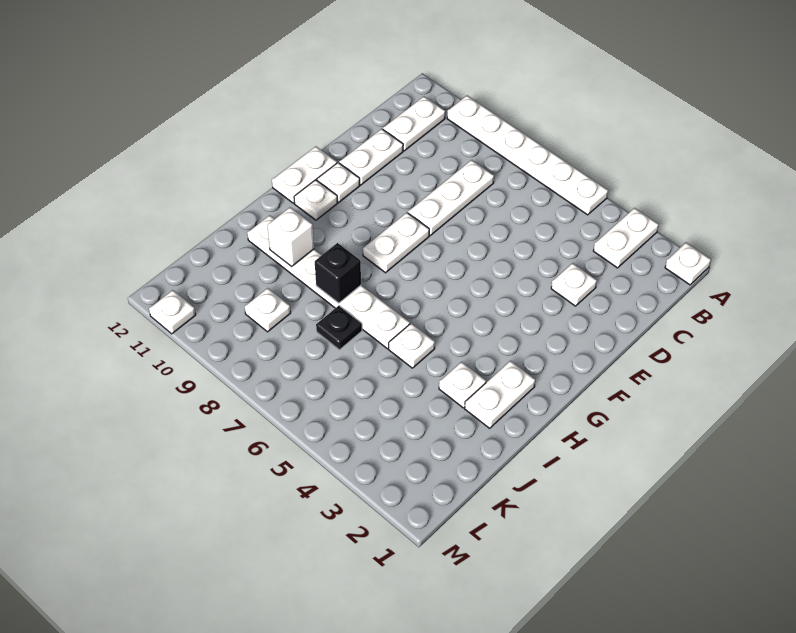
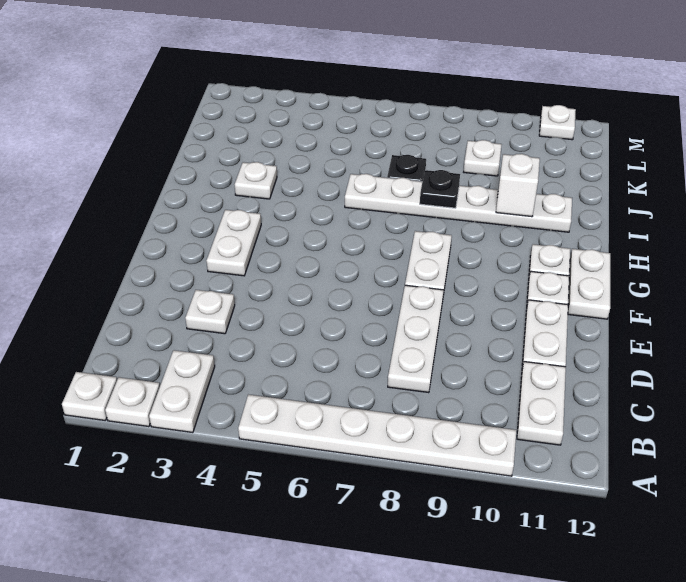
white 1x2 plate [465,361,535,428] -> white 1x2 plate moved to [206,210,261,276]
white 1x1 plate [389,323,435,368] -> white 1x1 plate moved to [105,377,160,427]
black 1x1 brick [315,243,361,303] -> black 1x1 plate [420,170,460,208]

